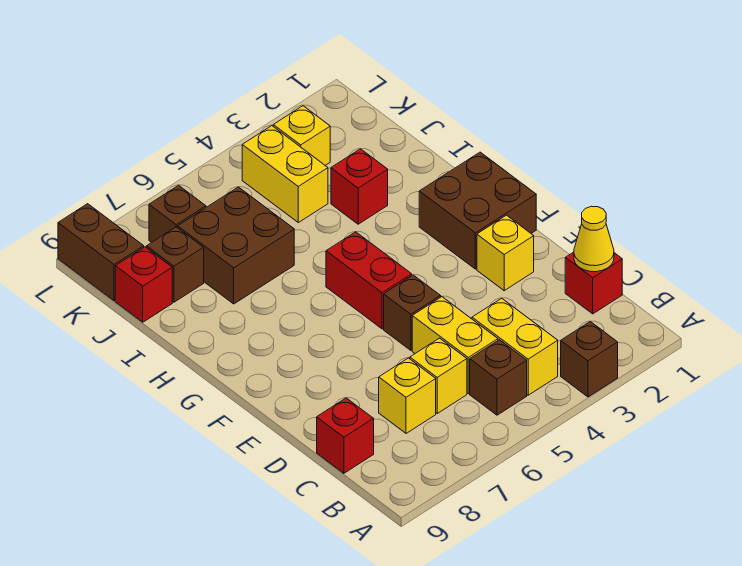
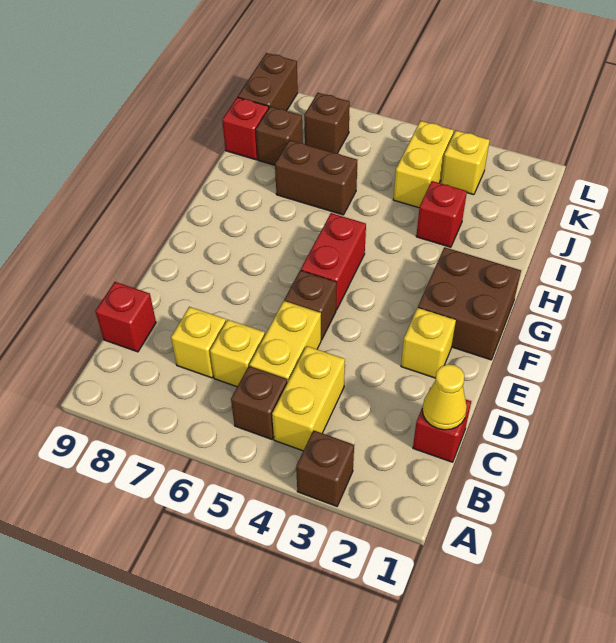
brown 2x2 brick [178,187,294,304] -> brown 1x2 brick [275,140,357,215]

